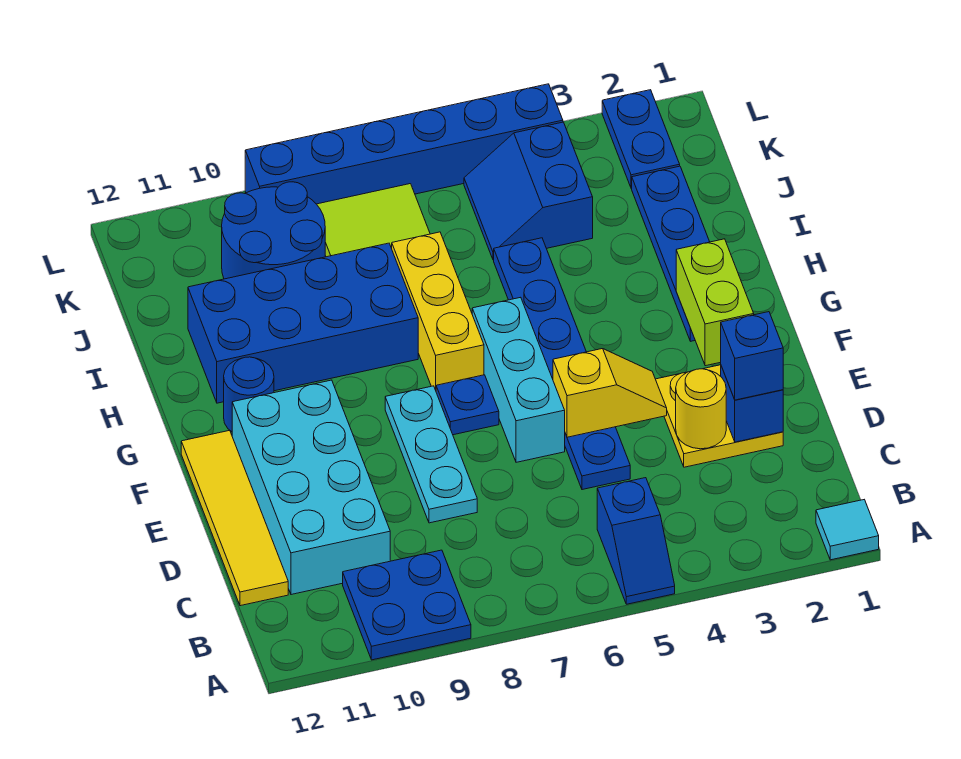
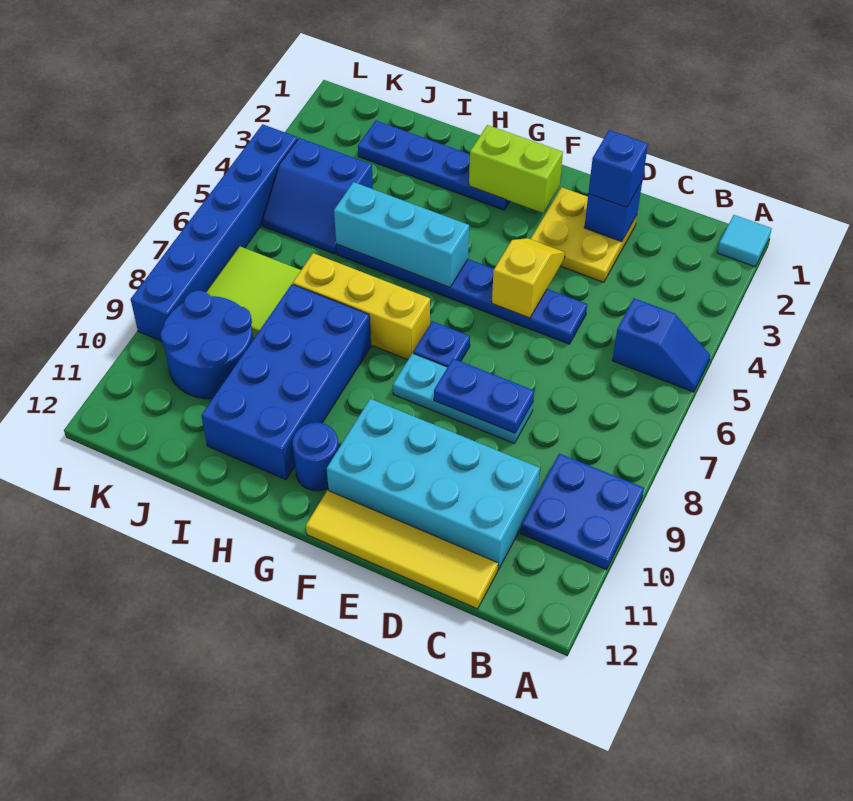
yellow 1x1 round brick [676,369,726,449] -> none
cyan 1x3 brick [472,297,565,462] -> cyan 1x3 brick moved to [334,182,469,287]
blue 1x2 plate [602,90,680,188] -> blue 1x2 plate moved to [434,359,534,433]

